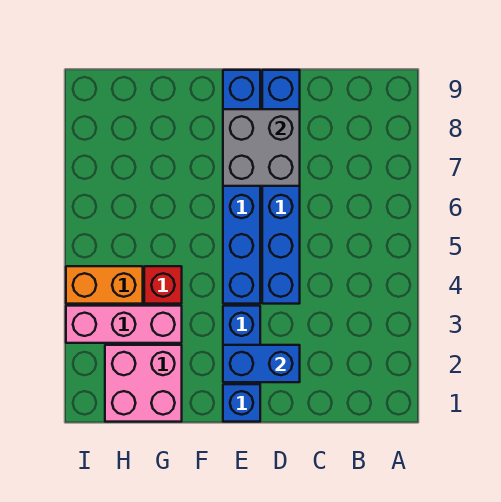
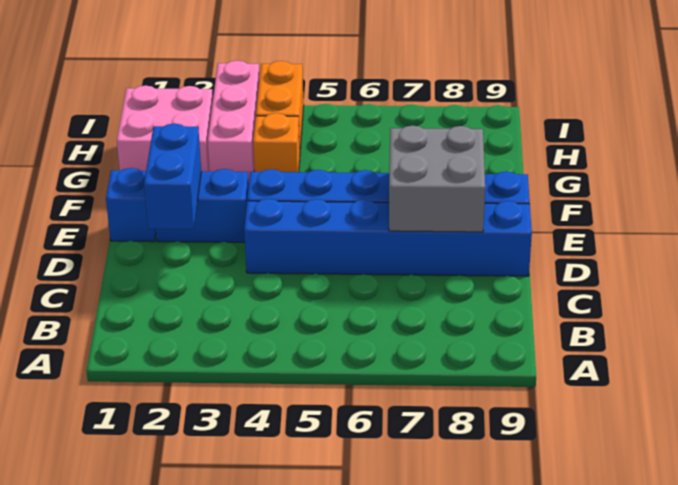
red 1x1 brick [144,266,182,304] -> orange 1x1 brick [253,113,300,172]

